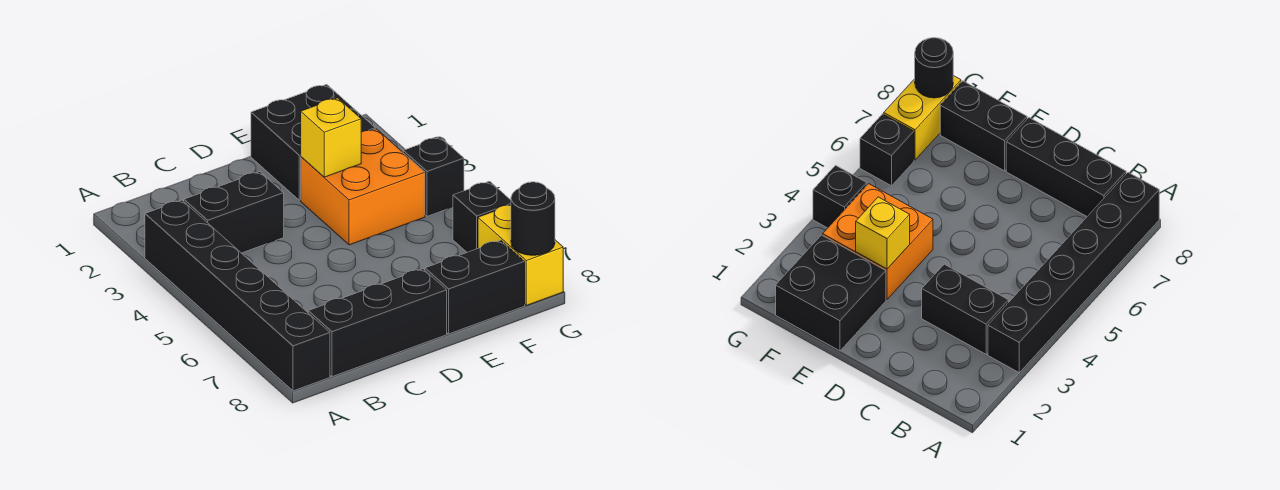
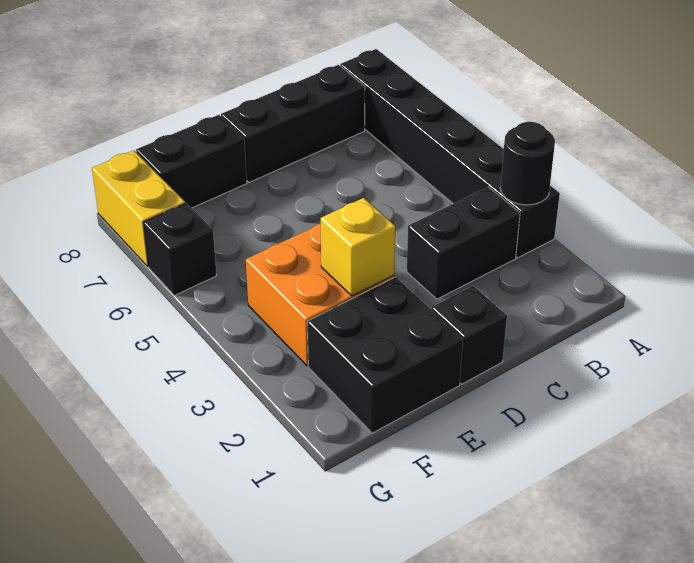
black 1x1 brick [403,137,464,216] -> black 1x1 brick moved to [432,286,507,384]
black 1x1 round brick [511,182,555,255] -> black 1x1 round brick moved to [500,122,555,205]

